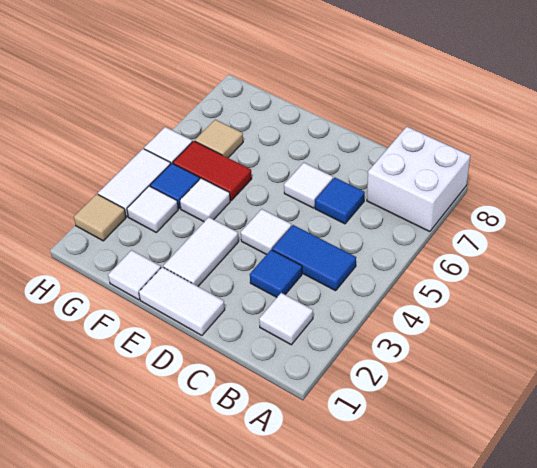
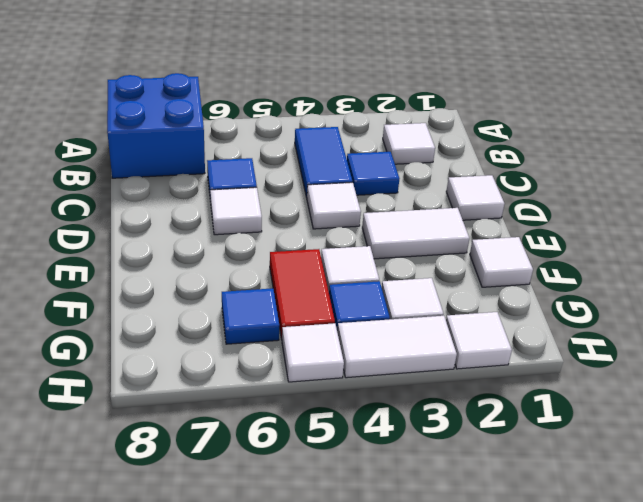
white 2x2 brick [367,127,470,232] -> blue 2x2 brick [107,73,205,178]
white 1x2 tile [139,267,225,335] -> white 1x1 tile [446,175,504,220]
tan 1x1 tile [195,120,243,158] -> blue 1x1 tile [222,288,279,344]
tan 1x1 tile [74,194,126,241] -> white 1x1 tile [446,312,512,369]

